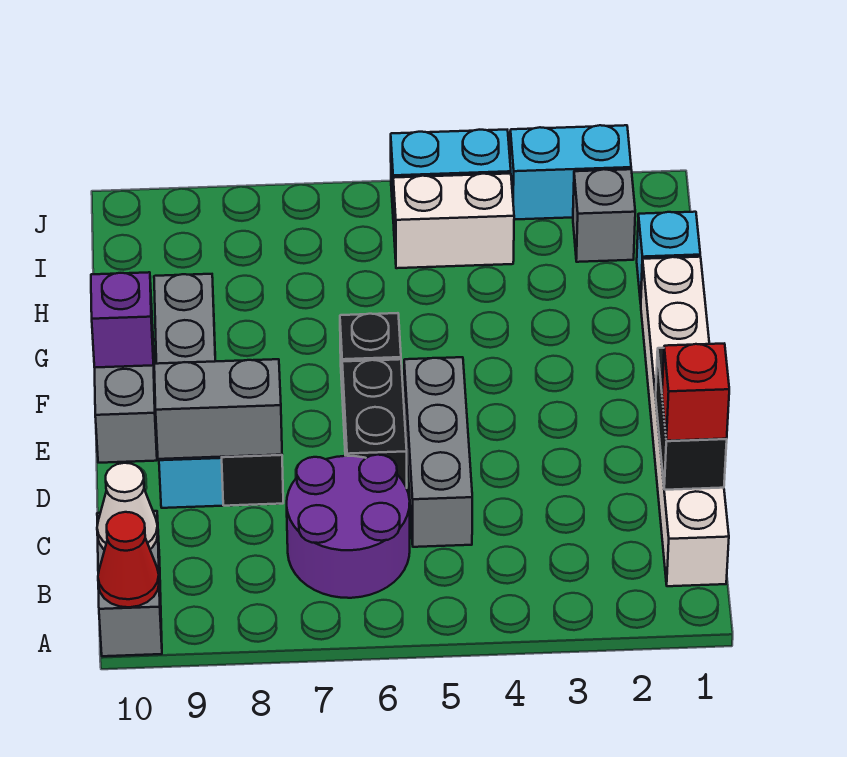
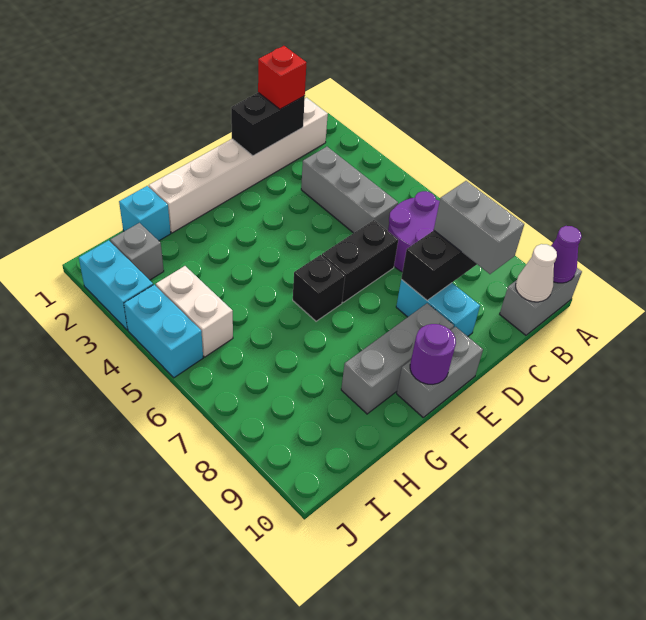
red 1x1 cone [98,512,159,607] -> purple 1x1 cone [551,226,582,283]
grey 1x3 brick [404,357,472,547] -> grey 1x3 brick turned to [301,147,398,233]
purple 1x1 brick [91,272,153,368] -> purple 1x1 round brick [410,324,456,384]

